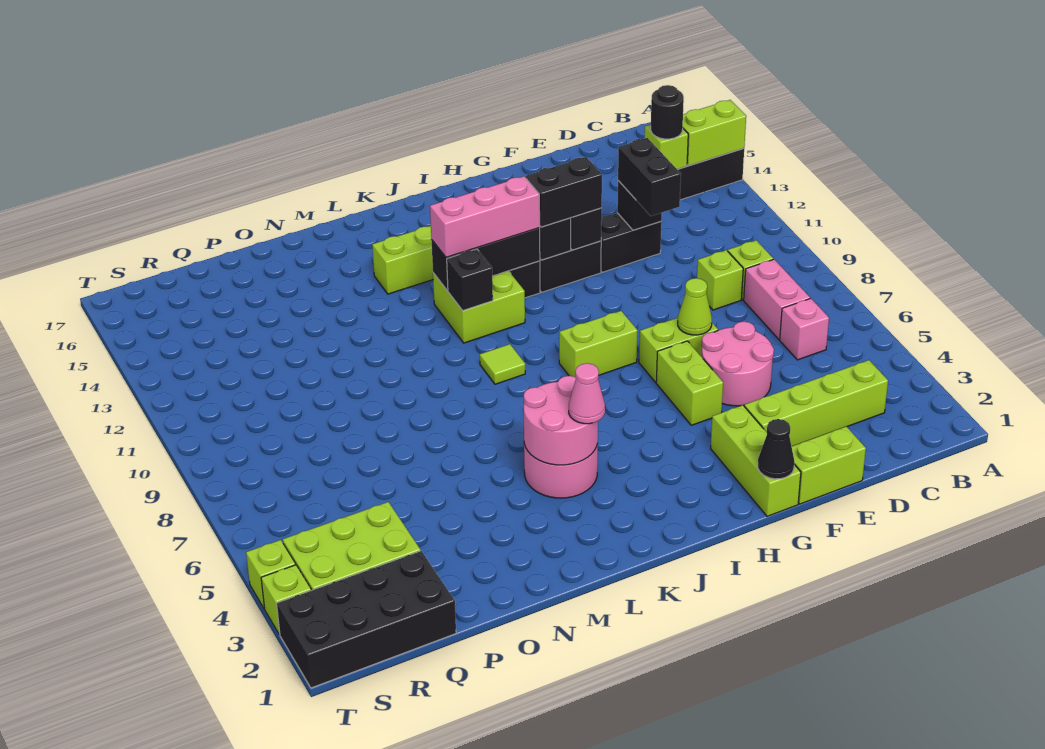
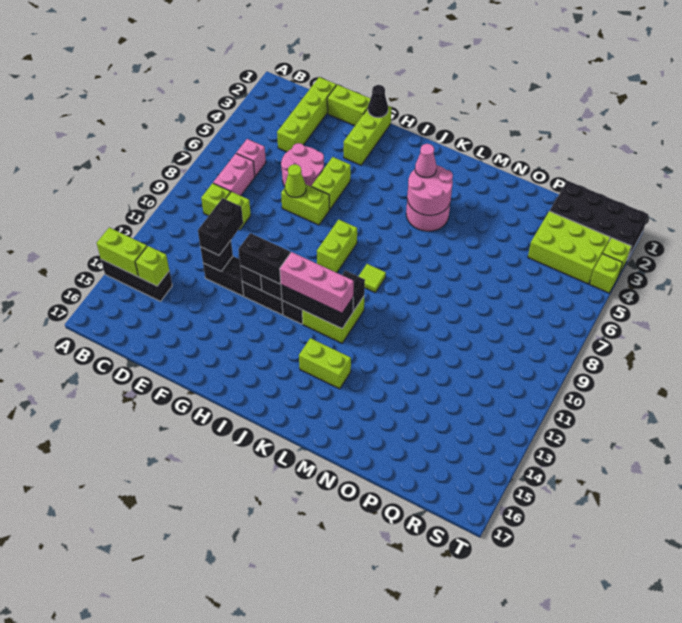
lime 1x4 brick [744,360,888,446] -> lime 1x4 brick turned to [277,77,336,152]
black 1x1 round brick [651,85,684,139] -> none
lime 1x2 brick [559,311,638,377] -> lime 1x2 brick turned to [317,220,357,273]

